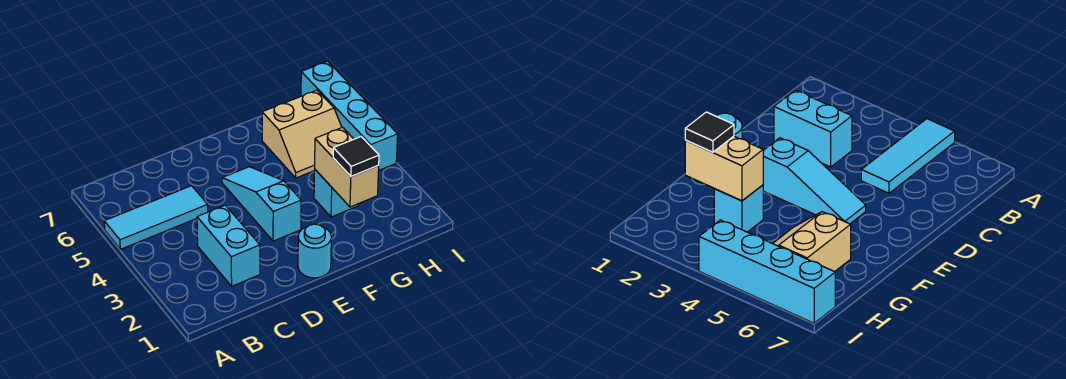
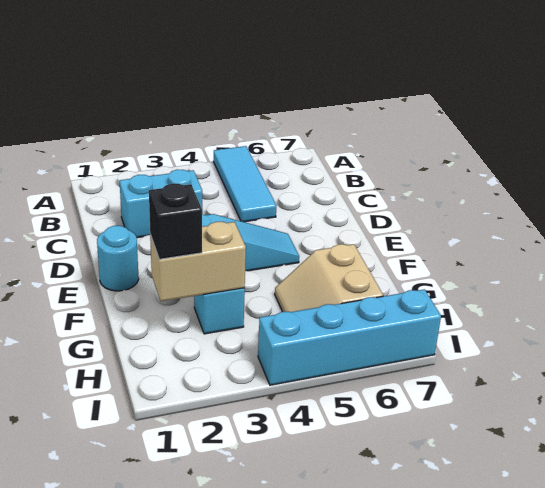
black 1x1 tile [333,137,379,176] -> black 1x1 brick [149,184,202,259]

